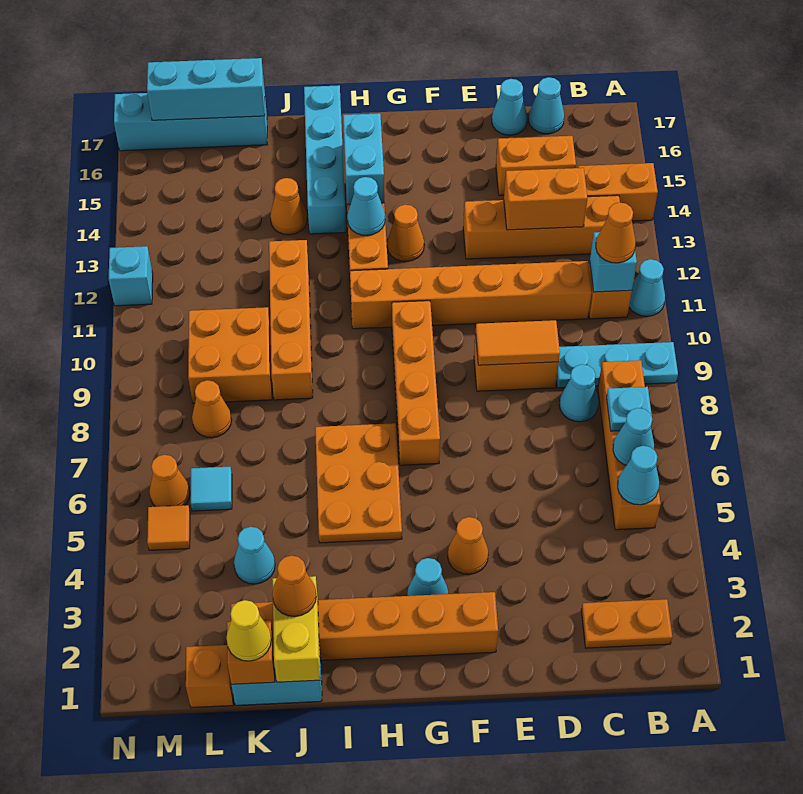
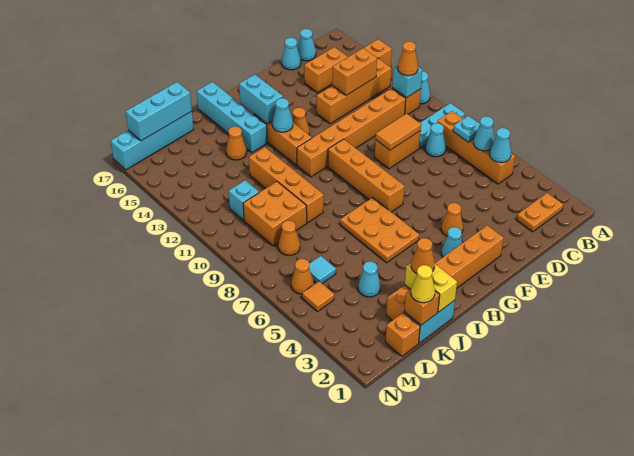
cyan 1x1 brick [108,246,153,306] -> cyan 1x1 brick moved to [229,180,259,220]

